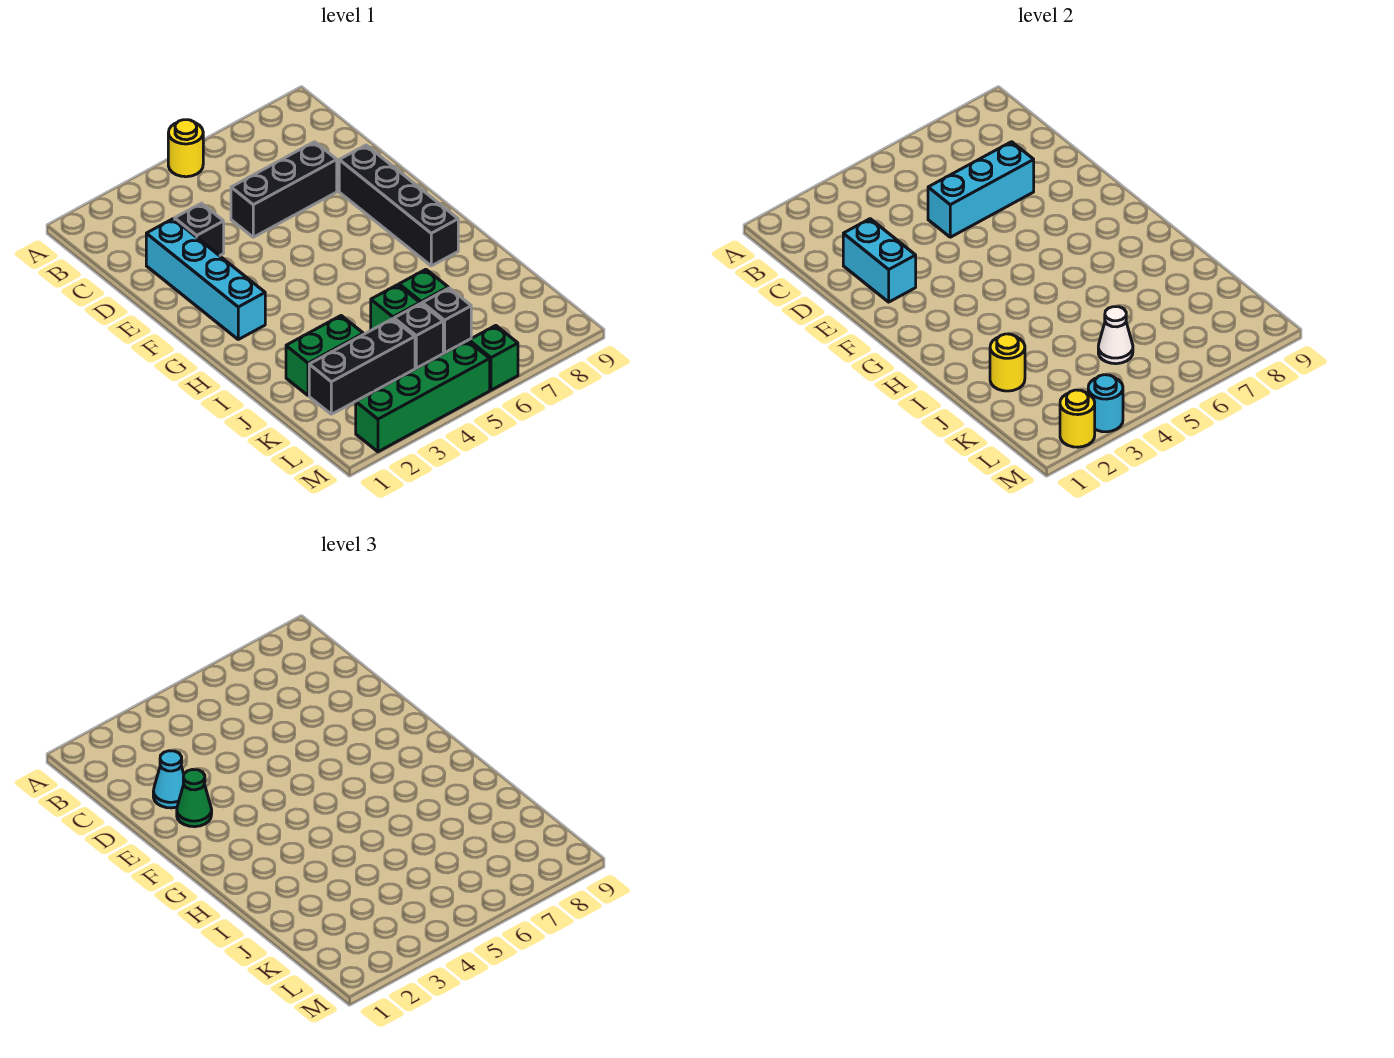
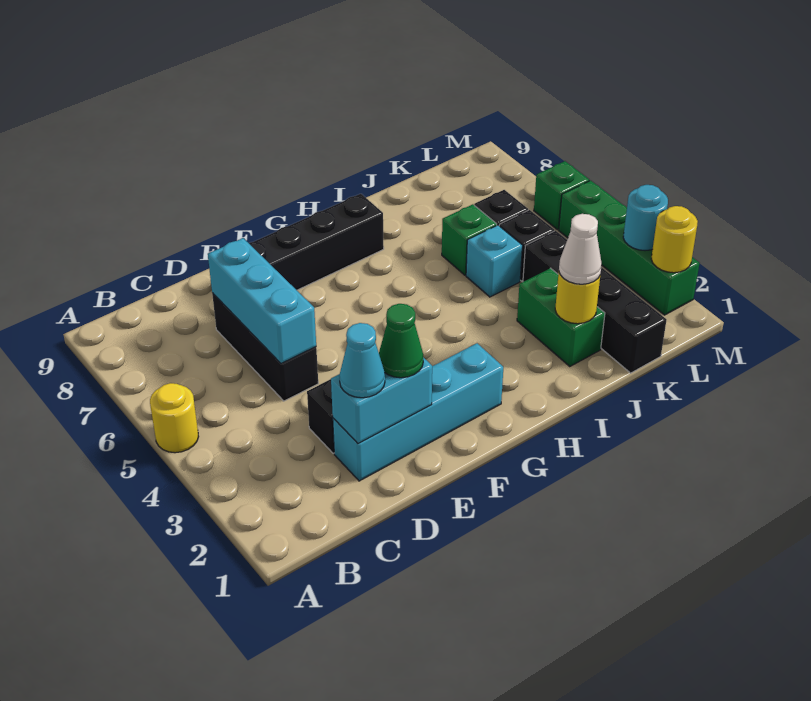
green 1x1 brick [371,285,420,330] -> cyan 1x1 brick [466,225,523,297]
black 1x3 brick [309,319,415,414] -> black 1x4 brick [523,231,666,373]
white 1x1 cone [1098,307,1133,364] -> white 1x1 cone moved to [559,214,602,284]

